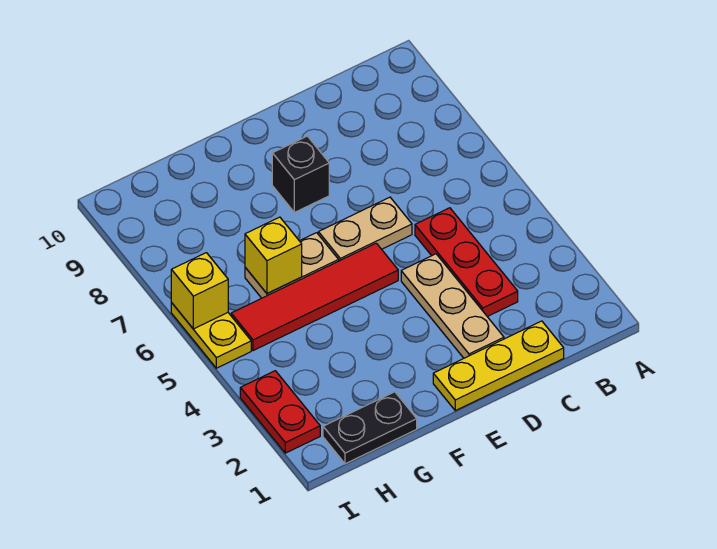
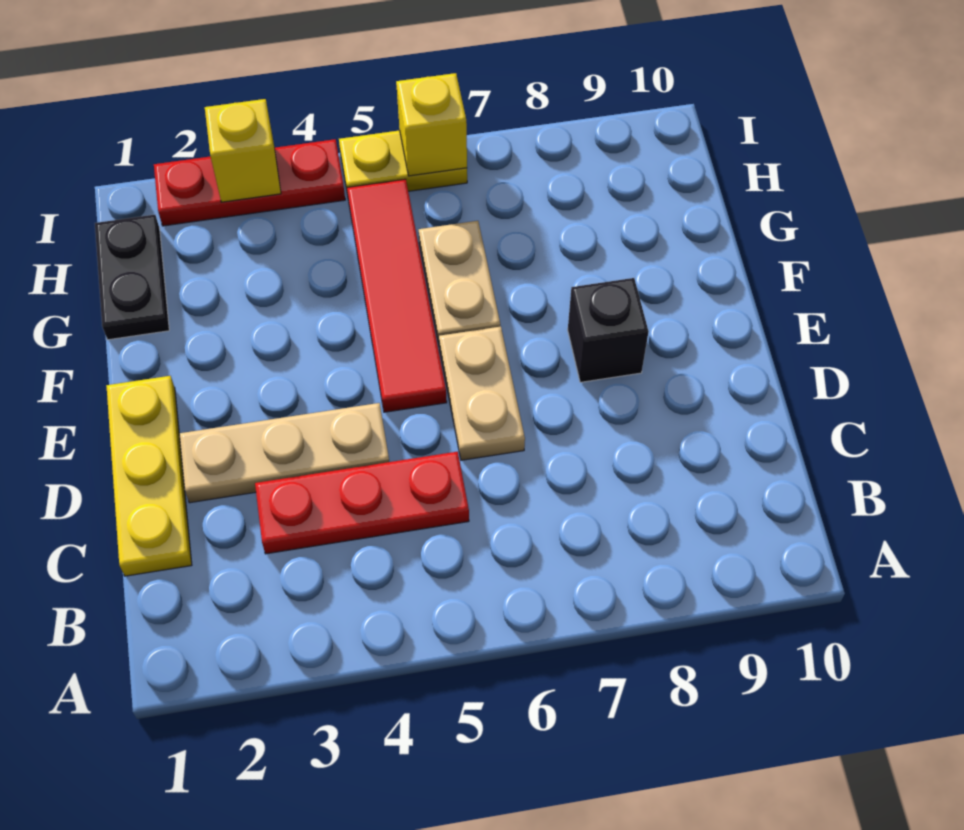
yellow 1x1 brick [245,217,302,294] -> yellow 1x1 brick moved to [205,99,281,202]
red 1x2 plate [240,371,320,453] -> red 1x3 plate [154,139,345,226]

